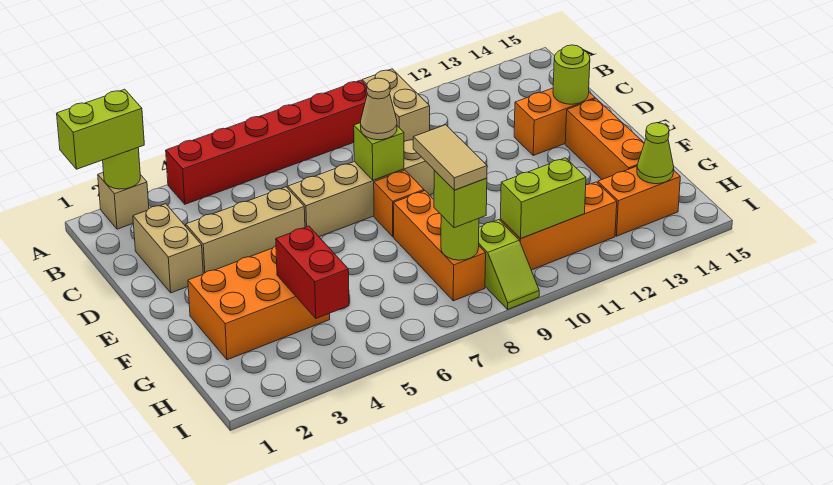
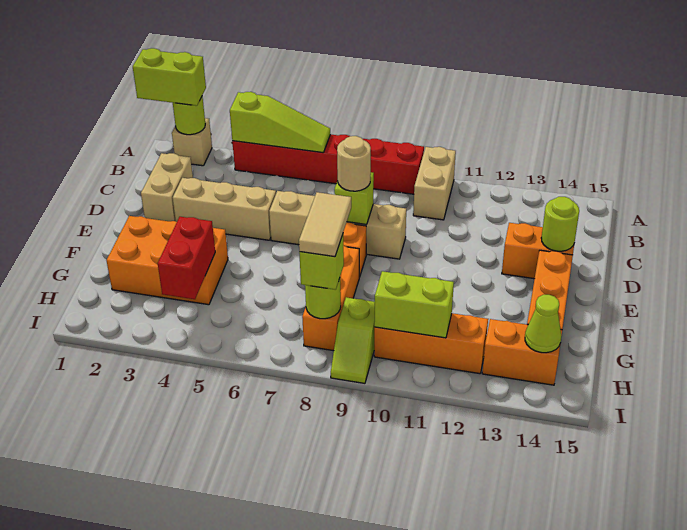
none -> lime 1x3 slope [230,92,330,153]
tan 1x1 cone [361,78,397,140] -> tan 1x1 round brick [337,136,371,191]

